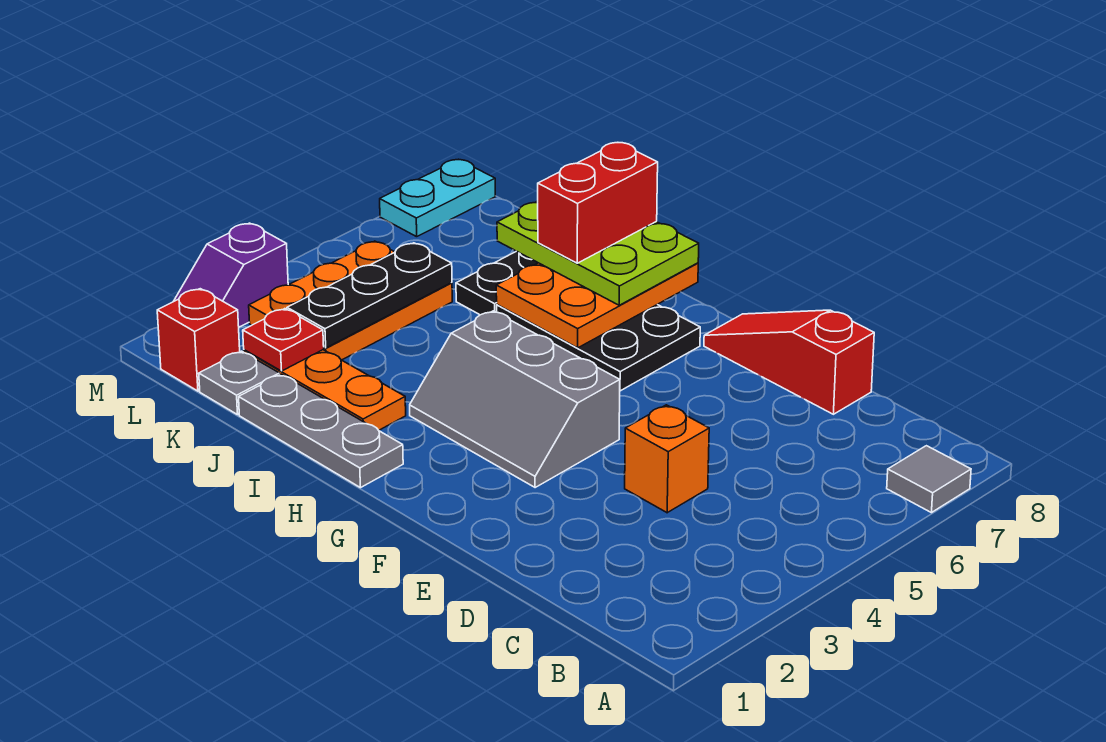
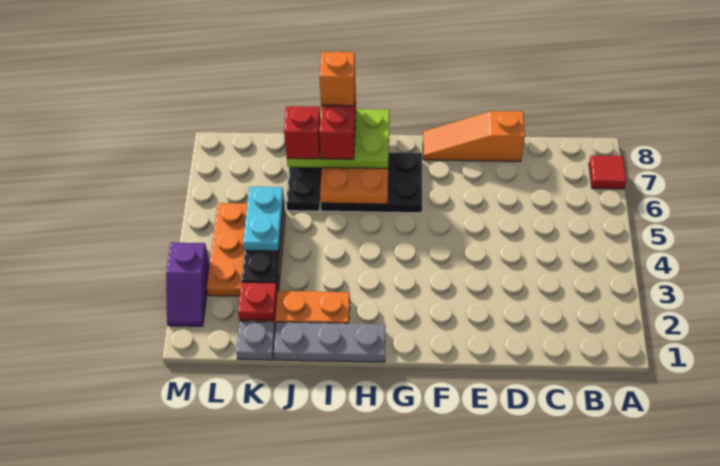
grey 1x1 tile [887,446,971,513] -> red 1x1 tile [589,155,626,189]
orange 1x1 brick [625,405,709,513] -> orange 1x1 brick moved to [319,51,355,106]
red 1x3 slope [704,310,874,414] -> orange 1x3 slope [423,111,525,161]
grey 2x3 slope [410,311,620,488] -> none
red 1x1 brick [157,289,240,391] -> red 1x1 brick moved to [284,106,320,159]
cyan 1x2 plate [380,159,495,237] -> cyan 1x2 plate moved to [243,187,284,251]

